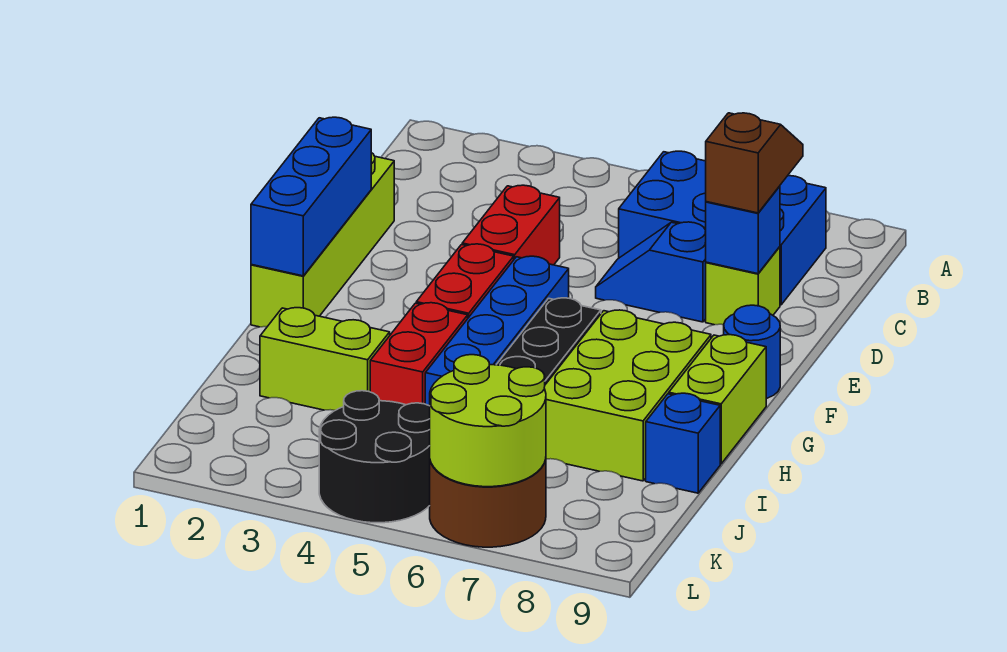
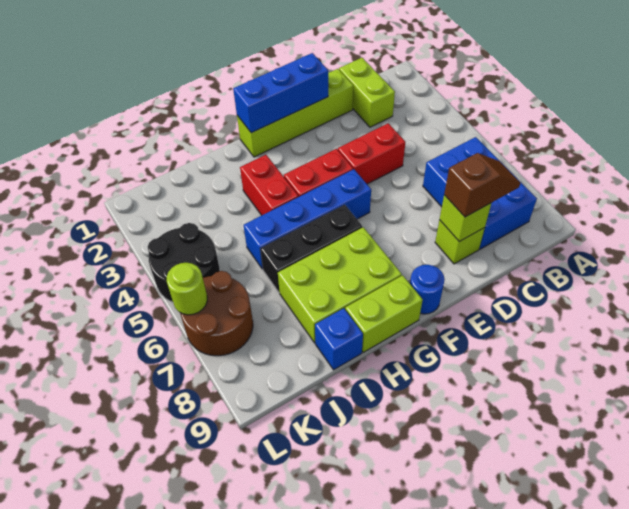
blue 1x2 slope [596,222,706,322] -> none
blue 1x1 brick [706,186,780,274] -> lime 1x1 brick [439,195,491,242]
red 1x2 brick [370,303,468,405] -> red 1x2 brick turned to [240,155,299,215]
lime 1x2 brick [260,308,390,410] -> lime 1x2 brick moved to [339,58,395,127]
lime 2x2 round brick [430,355,546,487] -> lime 1x1 round brick [167,263,207,315]

